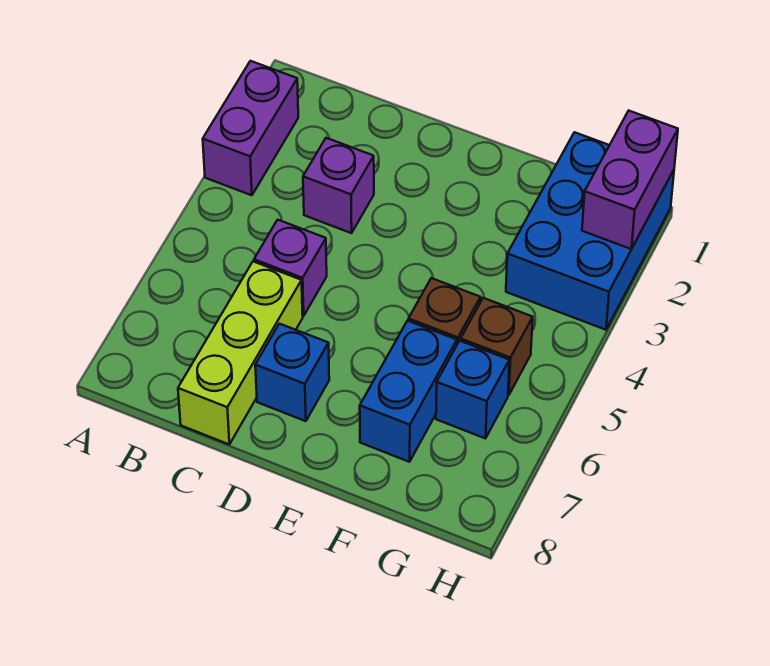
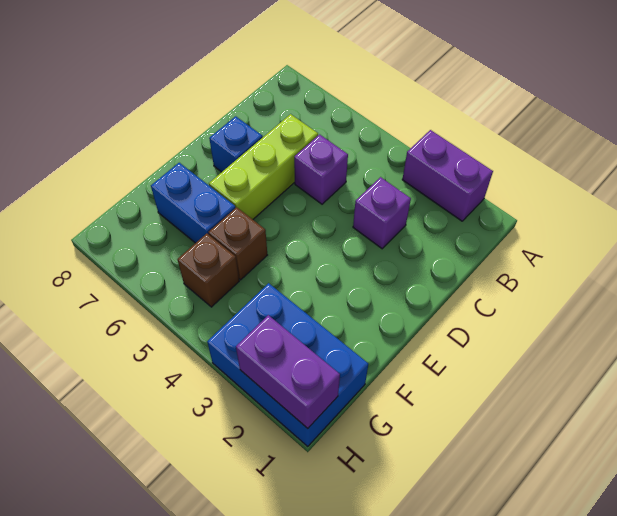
lime 1x3 brick [178,262,303,444] -> lime 1x3 brick turned to [209,114,318,219]
blue 1x1 brick [436,341,509,439] -> none

